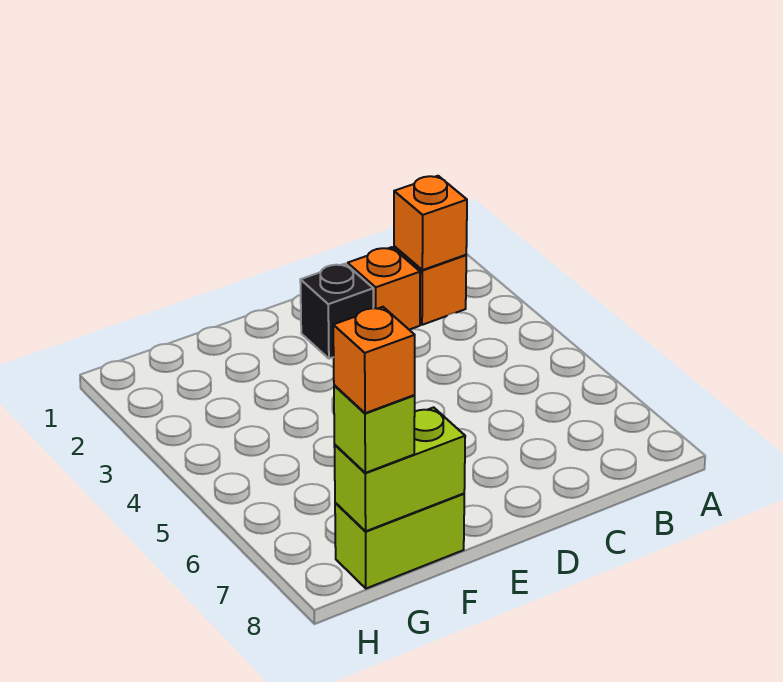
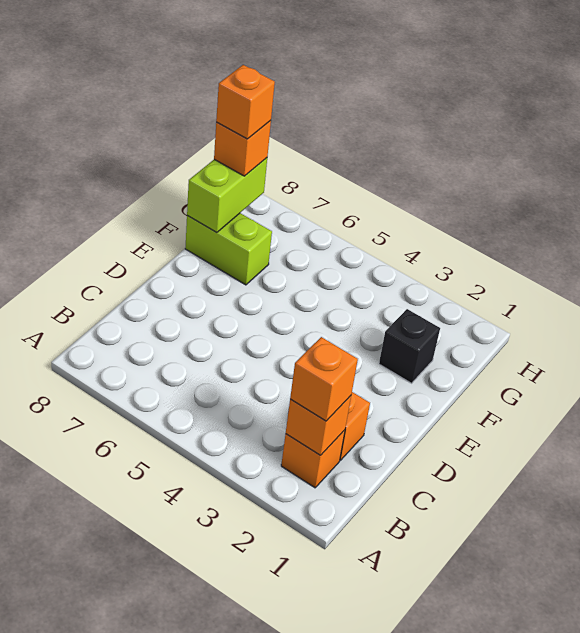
none -> orange 1x1 brick [290,337,358,421]
black 1x1 brick [300,264,373,359] -> black 1x1 brick moved to [379,309,440,383]
lime 1x2 brick [335,494,464,589] -> lime 1x2 brick turned to [185,213,272,285]
lime 1x1 brick [334,385,415,473] -> orange 1x1 brick [214,120,271,176]

